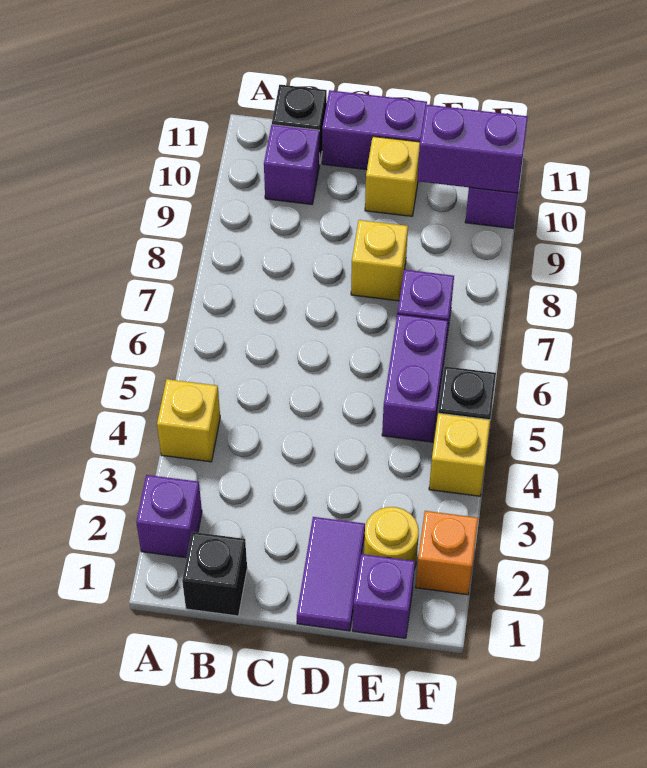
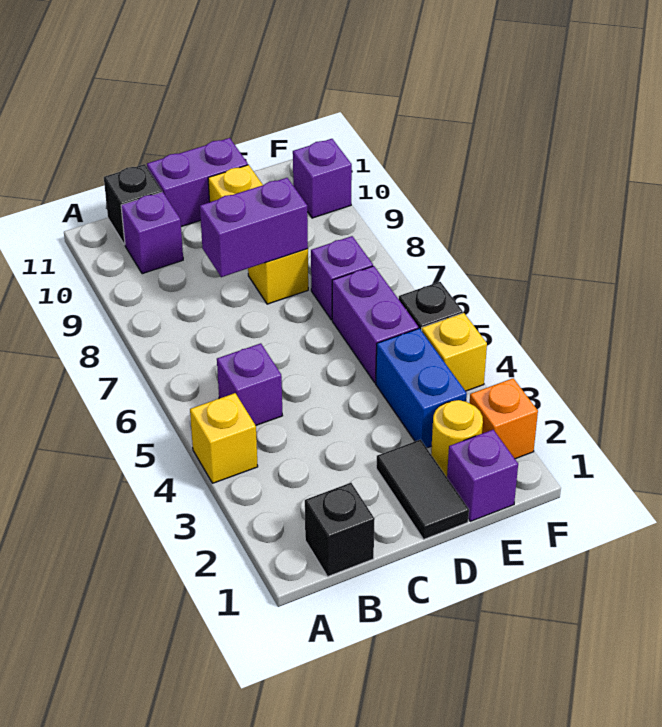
purple 1x1 brick [136,475,202,558] -> purple 1x1 brick moved to [217,343,283,425]
purple 1x2 tile [297,517,365,631] -> black 1x2 tile [376,440,469,540]
none -> blue 1x2 brick [376,328,467,448]
purple 1x2 brick [417,105,528,193] -> purple 1x2 brick moved to [200,178,308,277]

